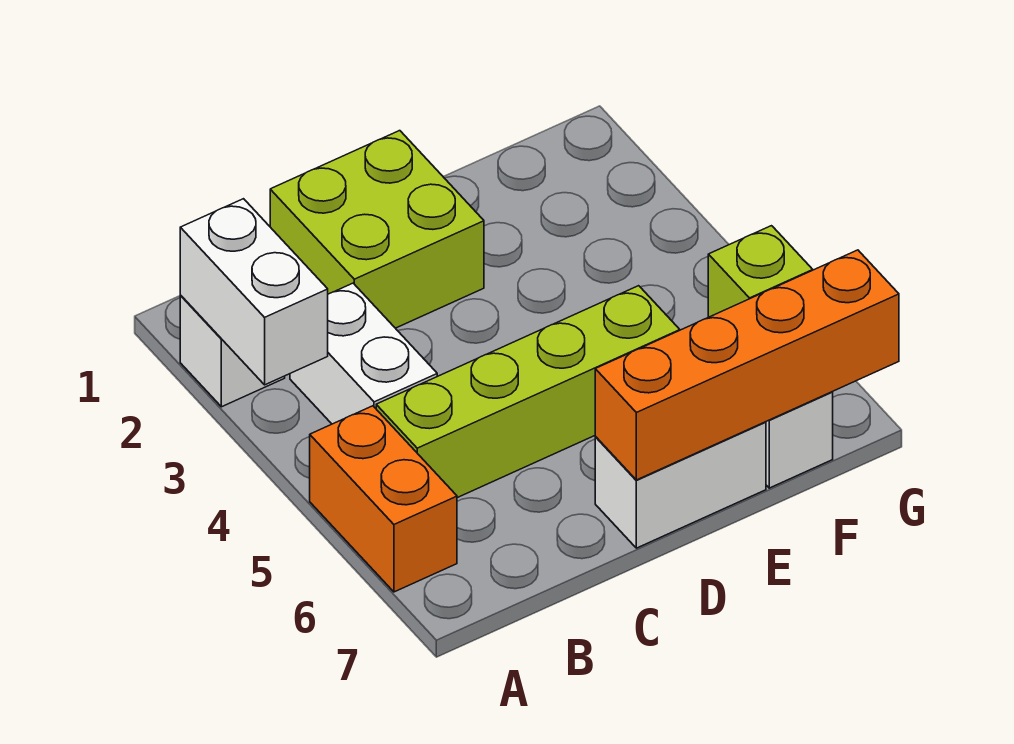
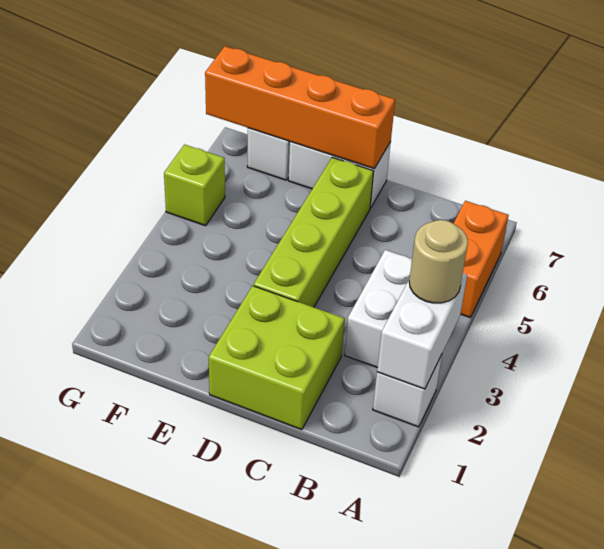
none -> tan 1x1 round brick [409,220,468,303]
lime 1x4 brick [376,286,680,498] -> lime 1x4 brick turned to [254,157,374,307]

